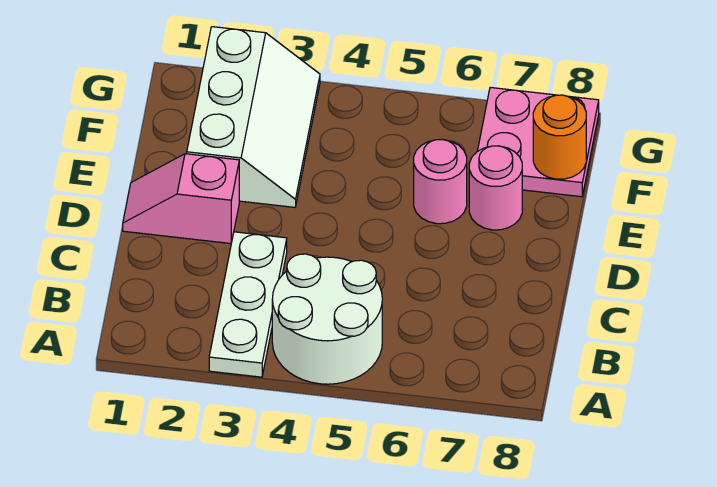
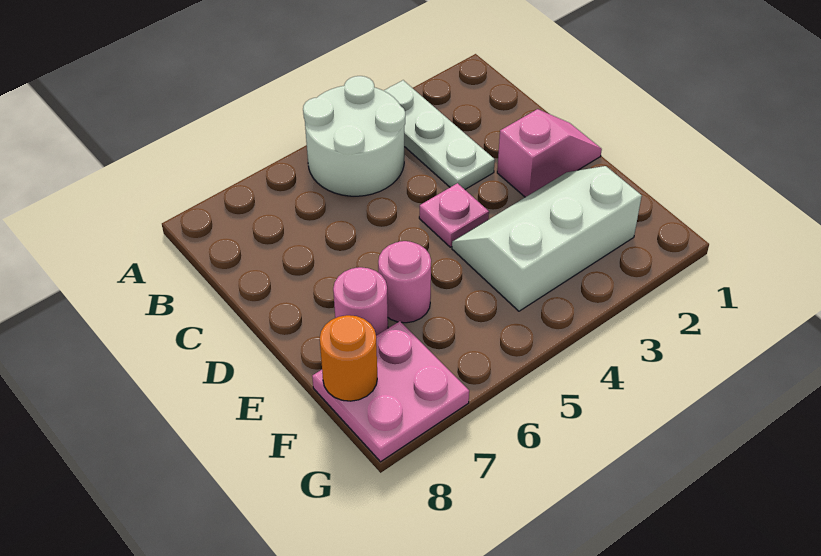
none -> pink 1x1 plate [419,183,489,247]
white 2x3 slope [187,27,320,207] -> white 2x3 slope turned to [452,166,642,311]

